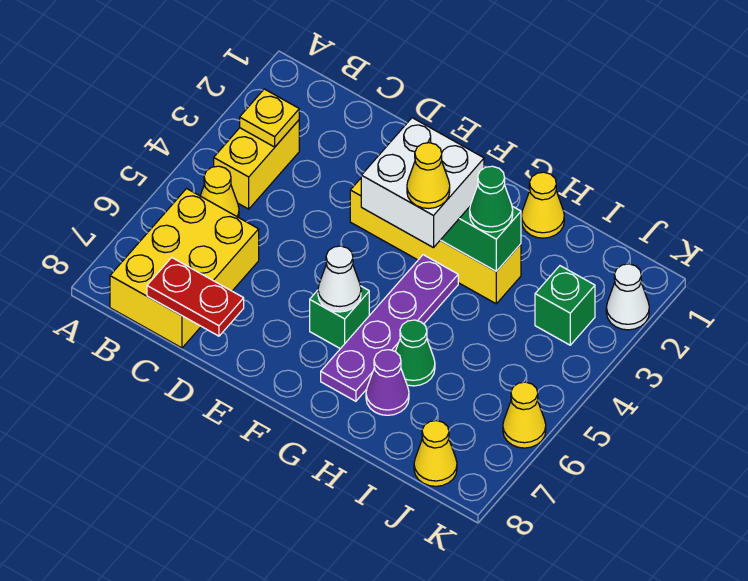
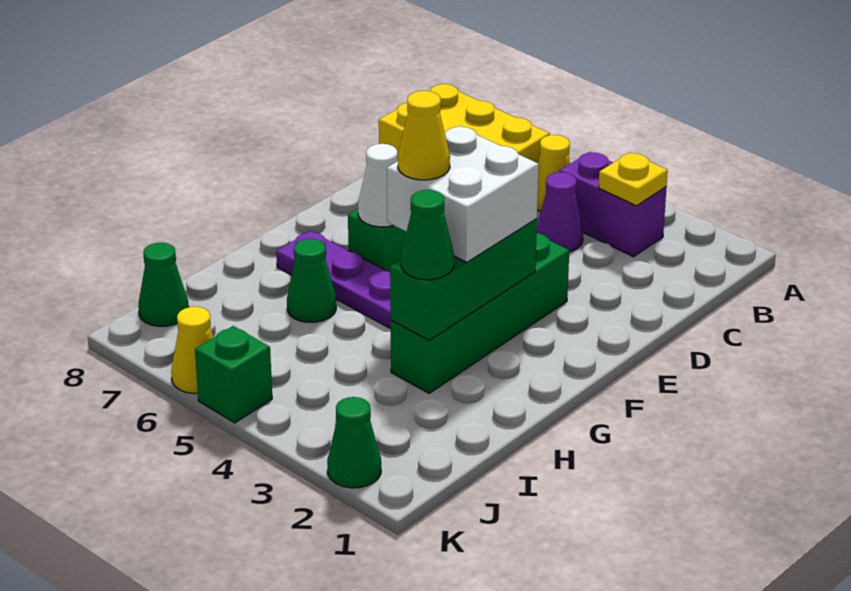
yellow 1x2 brick [214,120,299,209] -> purple 1x2 brick [559,152,666,257]
red 1x2 plate [147,258,244,336] -> none
yellow 1x4 brick [350,178,521,304] -> green 1x4 brick [391,233,569,393]
yellow 1x1 cone [521,172,564,238] -> none
purple 1x1 cone [366,350,409,415] -> purple 1x1 cone moved to [537,172,583,252]
green 1x1 brick [535,266,595,345] -> green 1x1 brick moved to [195,326,272,423]
yellow 1x1 cone [414,421,457,486] -> green 1x1 cone [138,243,189,326]
white 1x1 cone [606,264,649,330] -> green 1x1 cone [327,397,381,488]

